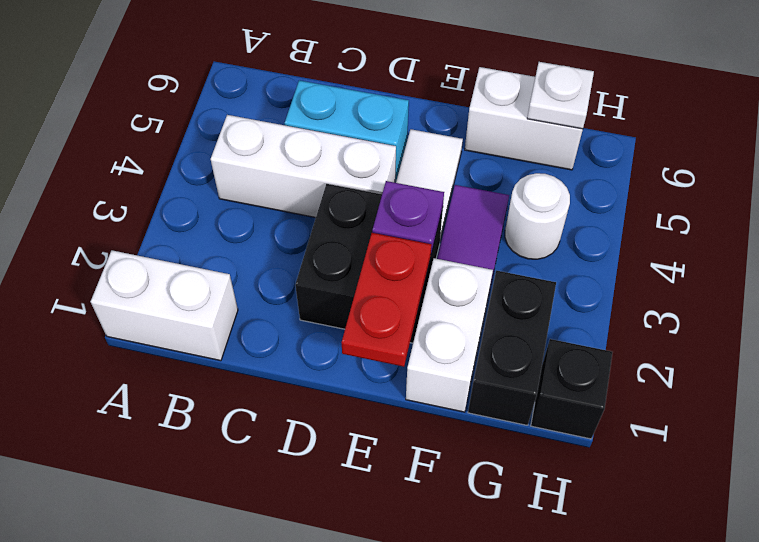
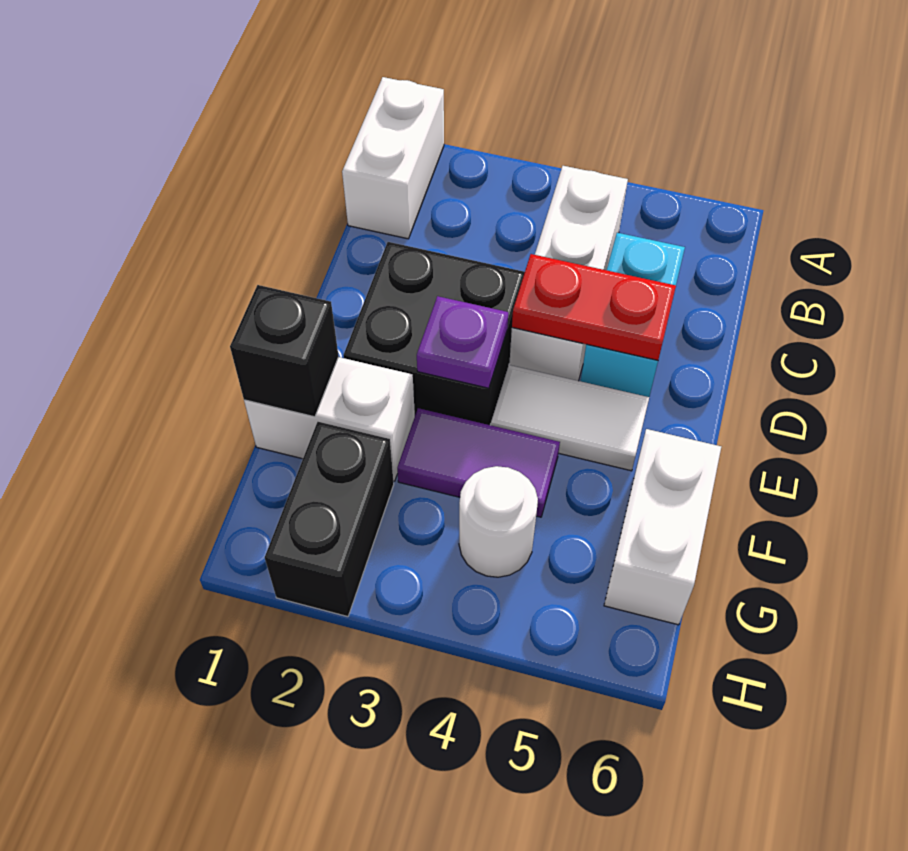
red 1x2 plate [342,233,431,367] -> red 1x2 plate moved to [512,254,676,360]
black 1x2 brick [468,270,556,425] -> black 1x2 brick turned to [265,422,394,617]
white 1x1 plate [527,62,594,129] -> none
black 1x1 brick [531,339,613,439] -> black 1x1 brick moved to [230,285,339,417]

